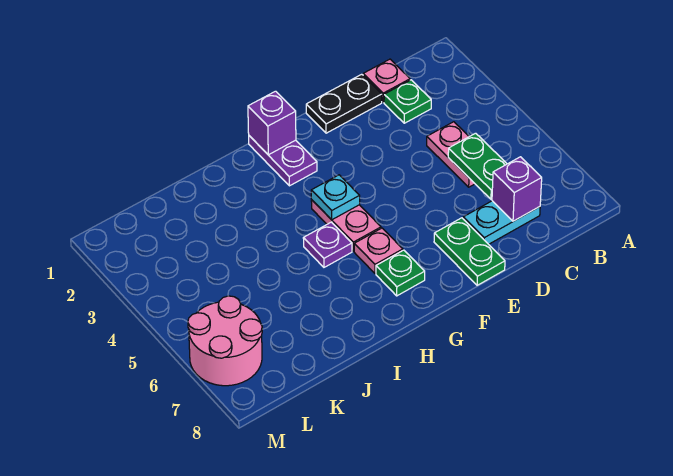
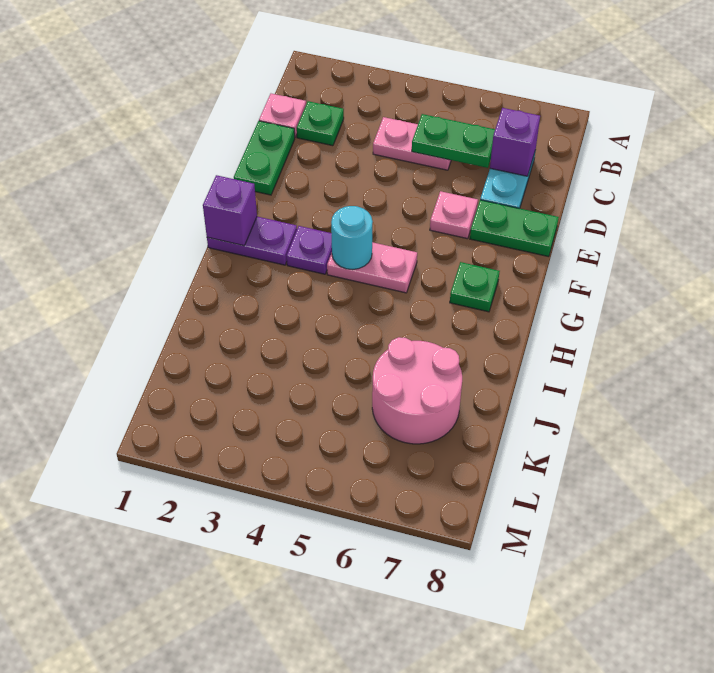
black 1x2 plate [306,74,382,133] -> green 1x2 plate [234,121,295,195]
cyan 1x1 plate [311,175,360,220] -> cyan 1x1 round brick [331,206,373,270]
pink 1x1 plate [354,228,403,273] -> pink 1x1 plate moved to [430,191,478,239]
purple 1x1 plate [303,222,352,267] -> purple 1x1 plate moved to [287,226,332,274]
pink 2x2 round brick [188,296,262,386] -> pink 2x2 round brick moved to [372,337,462,444]

